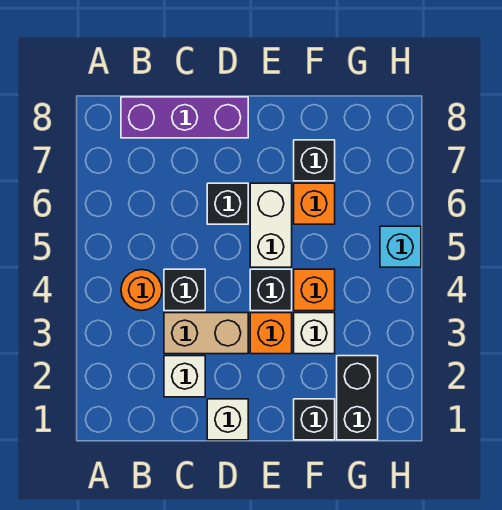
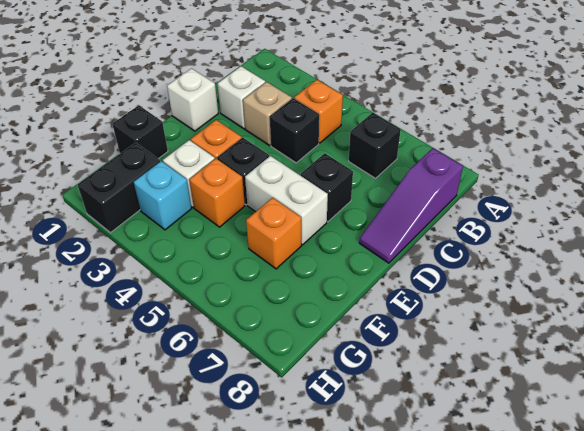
orange 1x1 round brick [121,270,162,311] -> orange 1x1 brick [294,80,343,143]
purple 1x3 brick [121,97,248,138] -> purple 1x3 slope [359,148,463,263]
tan 1x2 brick [164,313,248,354] -> tan 1x1 brick [243,82,292,145]
black 1x1 brick [294,140,335,181] -> black 1x1 brick moved to [349,113,401,178]
black 1x2 brick [337,356,378,440] -> black 1x2 brick turned to [78,143,160,233]
cyan 1x1 brick [380,226,421,267] -> cyan 1x1 brick moved to [134,161,192,230]

